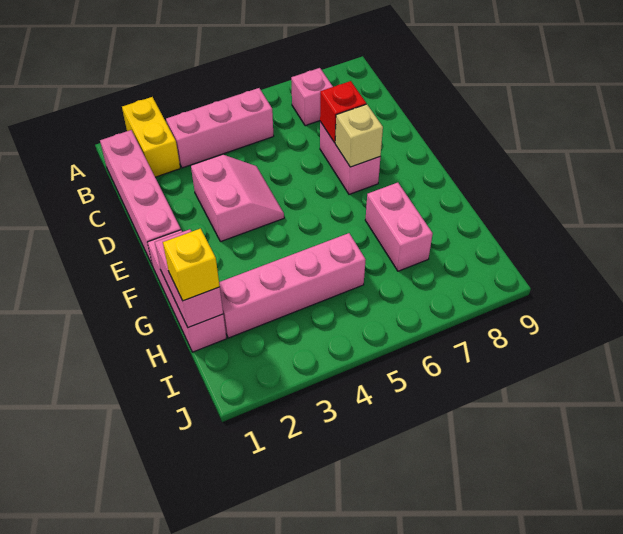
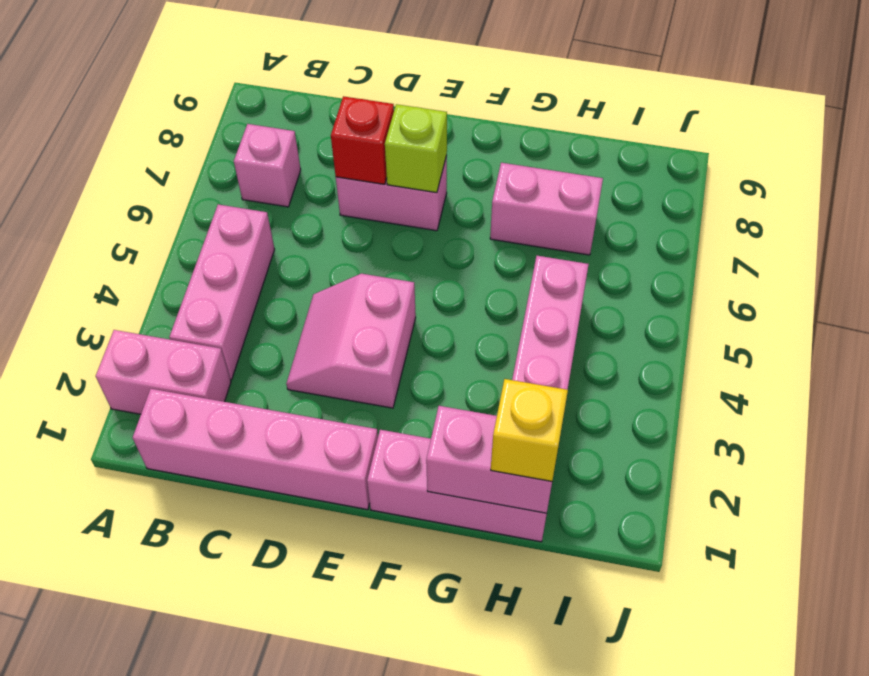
yellow 1x2 brick [122,97,180,177] -> pink 1x2 brick [96,330,231,414]
pink 2x2 slope [191,155,284,242] -> pink 2x2 slope turned to [286,274,416,408]
tan 1x1 brick [335,104,383,167] -> lime 1x1 brick [385,104,447,193]

